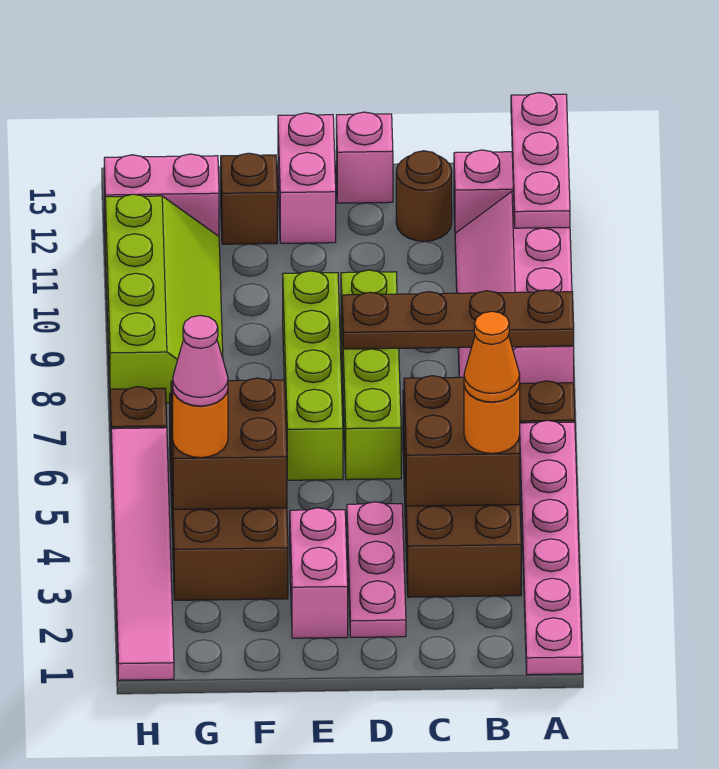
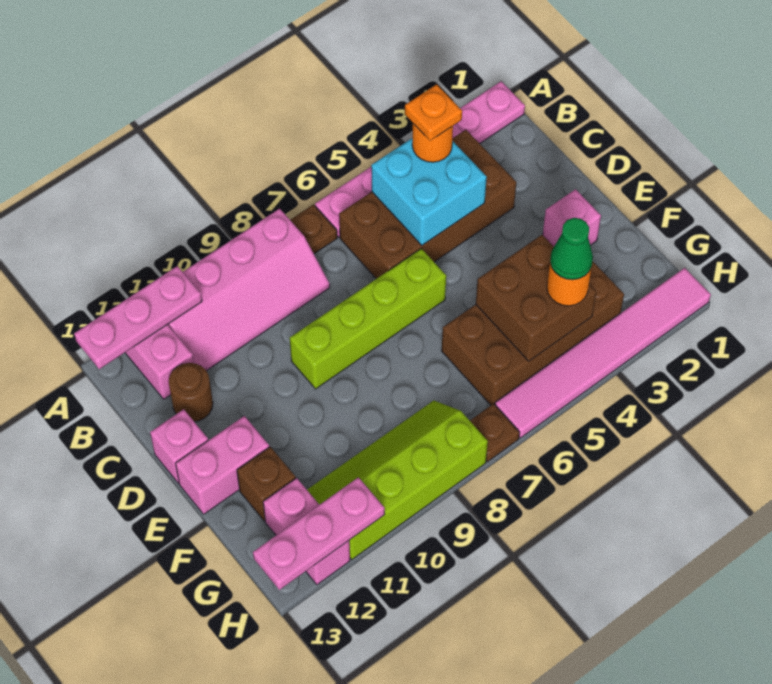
brown 1x4 plate [342,290,574,349] -> none
brown 2x2 brick [404,376,520,506] -> cyan 2x2 brick [371,138,487,245]
orange 1x1 cone [464,311,520,402] -> orange 1x1 plate [405,84,462,141]
pink 1x3 plate [347,502,406,637] -> pink 1x3 plate moved to [253,477,385,590]
pink 1x2 brick [290,508,348,638] -> pink 1x1 brick [543,189,601,246]
lime 1x4 brick [283,271,343,480] -> none
pink 1x1 cone [173,316,228,406] -> green 1x1 cone [550,218,593,280]

